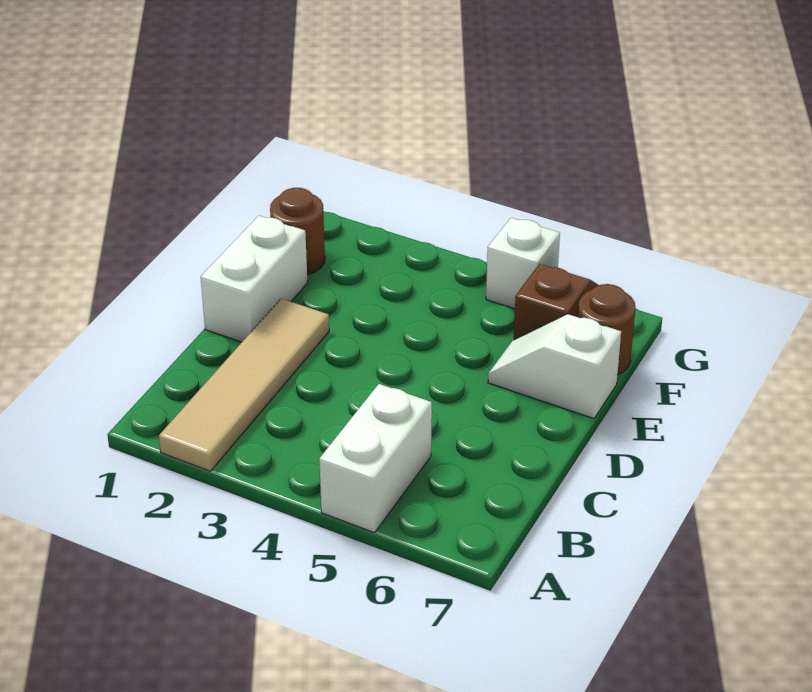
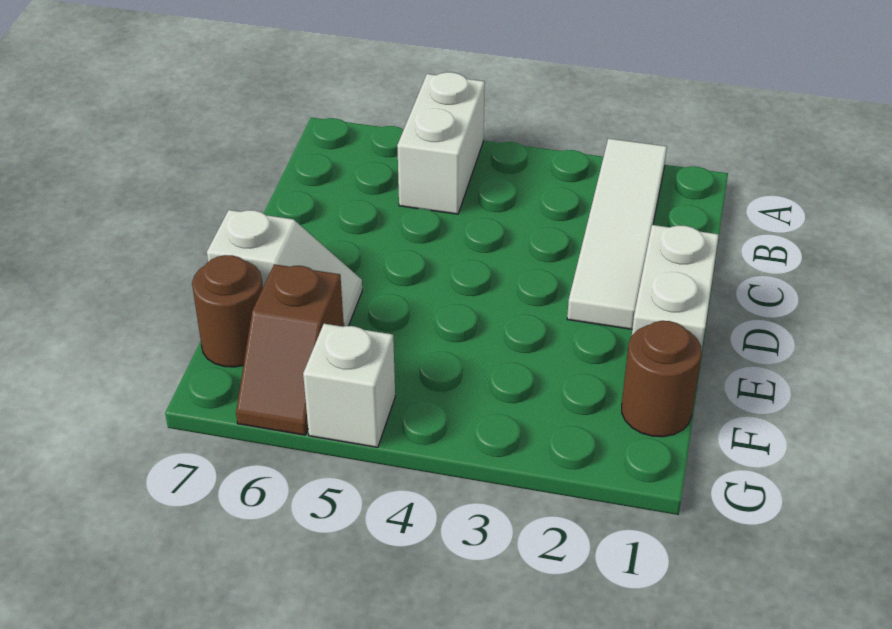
tan 1x4 tile [159,299,329,471] -> white 1x4 tile [567,139,667,329]

